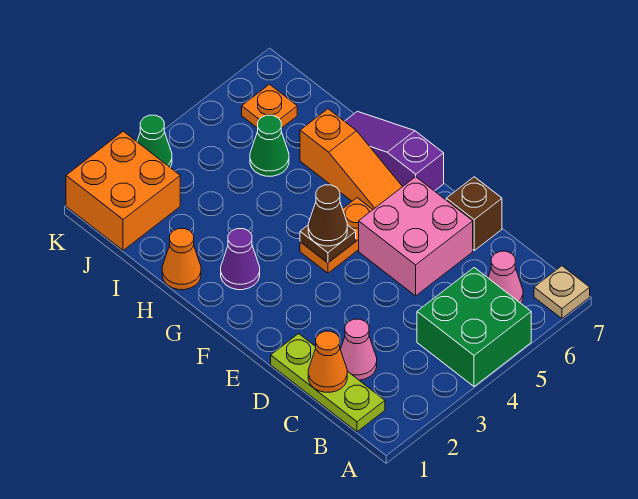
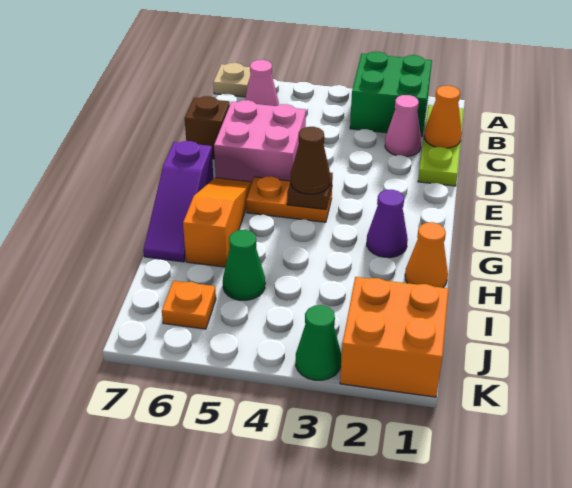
green 2x2 brick [417,268,531,386] -> green 2x2 brick moved to [350,52,432,136]

